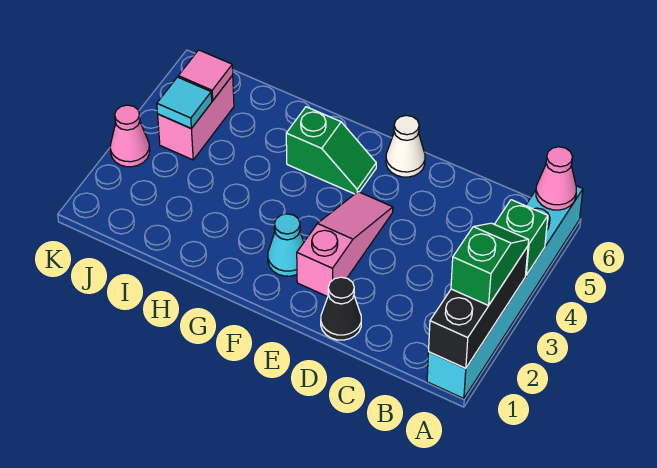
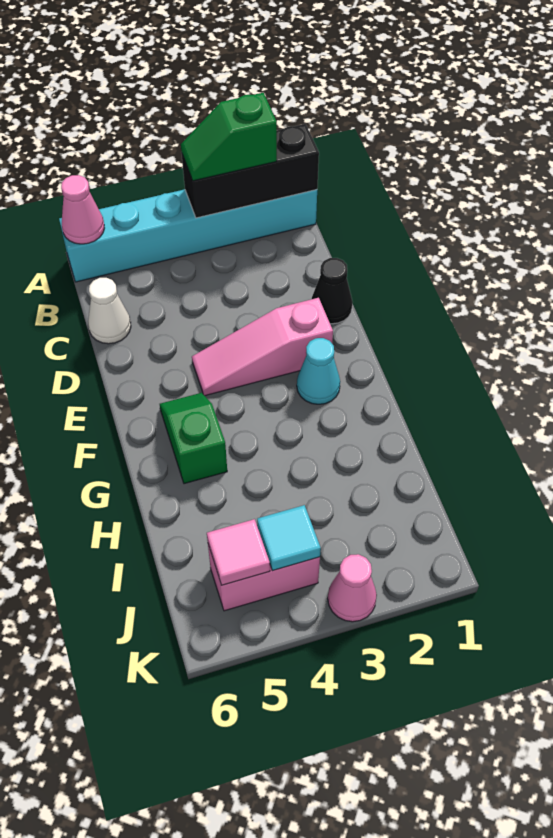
green 1x1 brick [494,200,548,275] -> none
white 1x1 cone [386,115,425,177] -> white 1x1 cone moved to [88,278,131,344]

